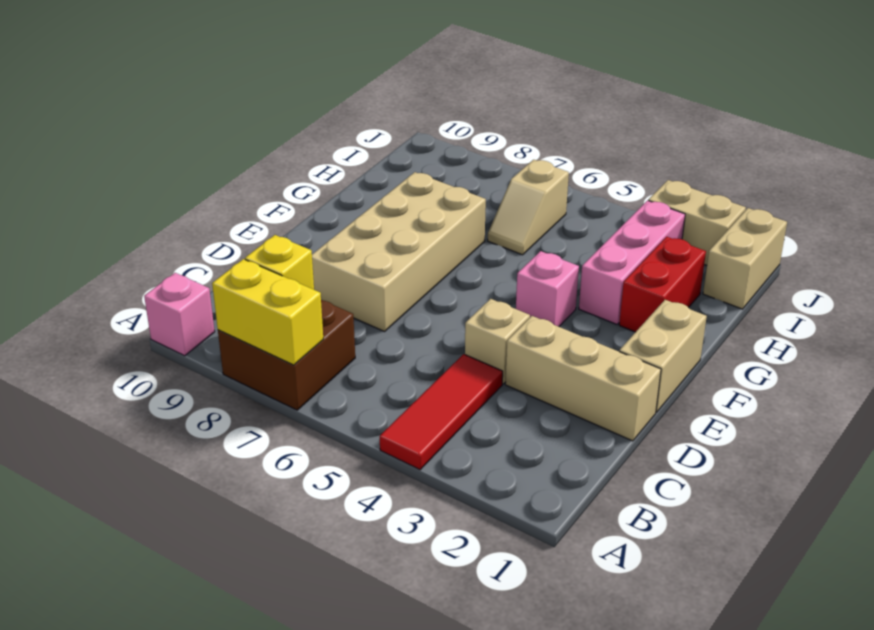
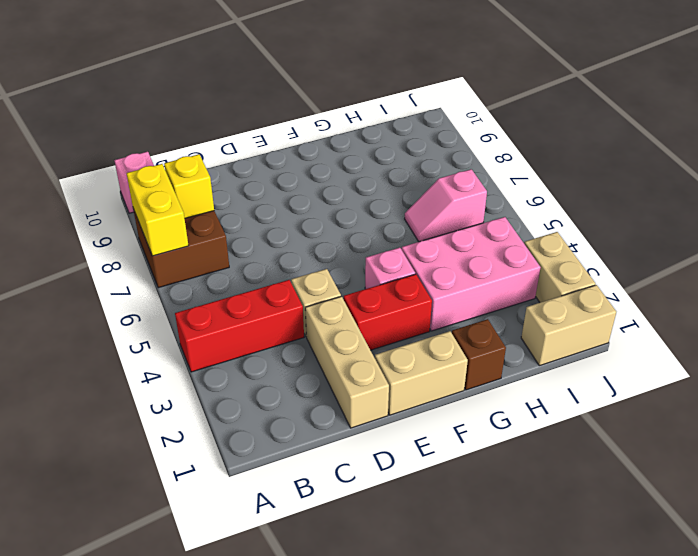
red 1x3 tile [380,354,503,470] -> red 1x3 brick [175,280,304,372]
tan 2x4 brick [312,172,486,331] -> none
none -> brown 1x1 brick [452,319,506,390]
red 1x2 brick [619,237,706,332] -> red 1x2 brick moved to [344,274,432,350]
pink 1x3 brick [579,200,685,324] -> pink 2x3 brick [402,217,541,331]
tan 1x2 slope [488,160,569,255] -> pink 1x2 slope [405,169,487,242]

